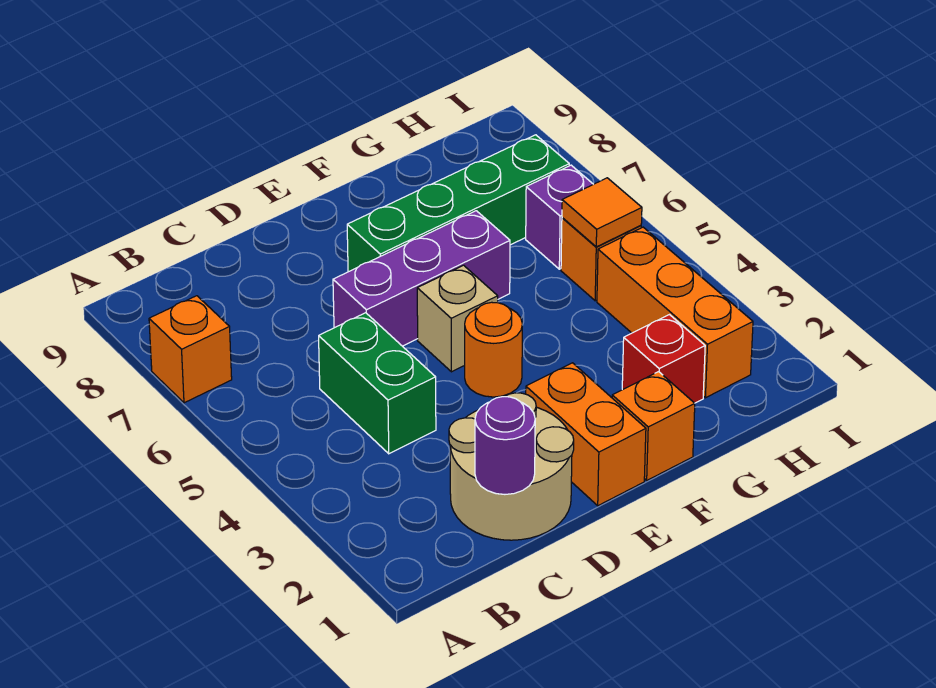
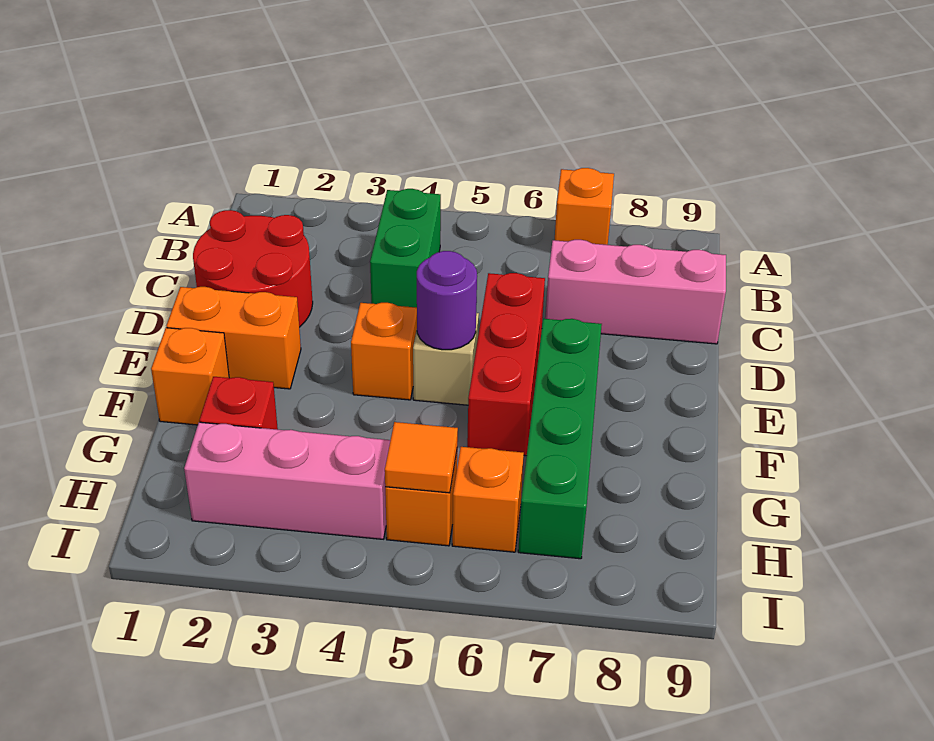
tan 2x2 round brick [449,393,574,540] -> red 2x2 round brick [193,210,313,327]
purple 1x1 round brick [475,397,535,494] -> purple 1x1 round brick moved to [417,251,477,350]
green 1x2 brick [319,313,436,454] -> green 1x2 brick turned to [370,189,441,308]
none -> pink 1x3 brick [545,240,726,344]
purple 1x3 brick [333,211,510,346] -> red 1x3 brick [467,273,545,456]
orange 1x1 round brick [465,302,522,397] -> orange 1x1 brick [351,303,417,400]
orange 1x3 brick [597,227,753,398] -> pink 1x3 brick [184,422,390,539]
purple 1x1 brick [526,165,593,269] -> orange 1x1 brick [452,447,524,552]

